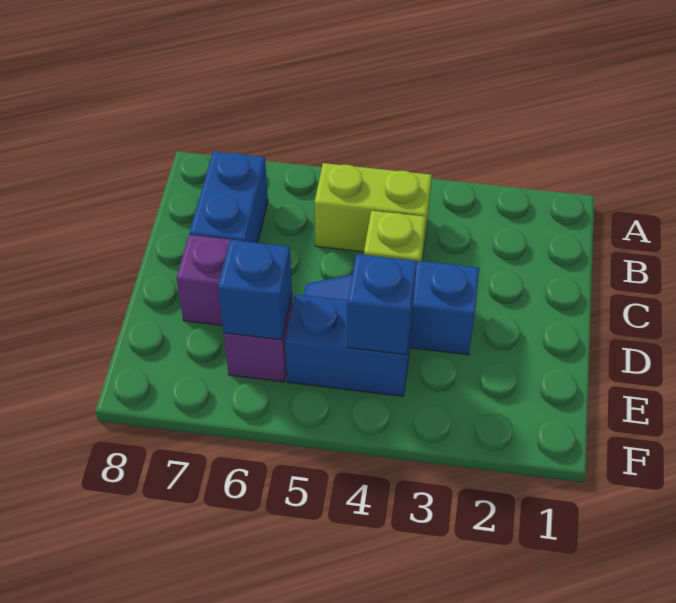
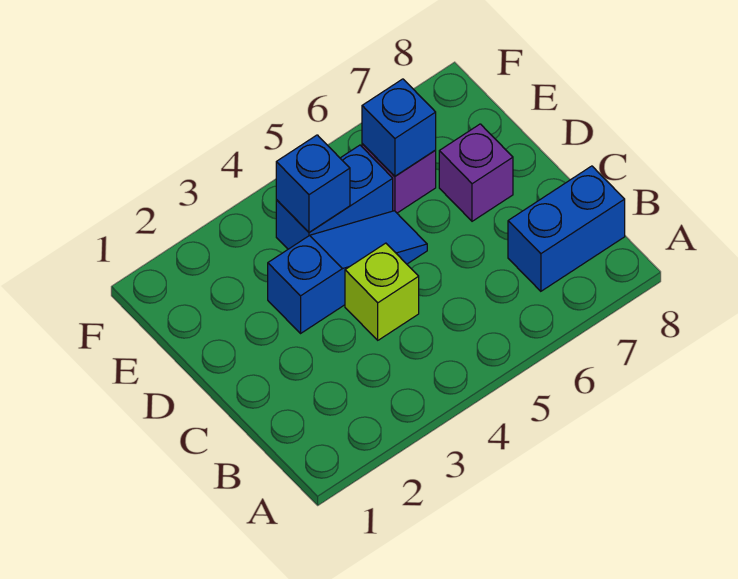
lime 1x2 brick [314,163,432,252] -> none
blue 1x2 brick [190,151,268,243] -> blue 1x2 brick turned to [508,166,625,291]

